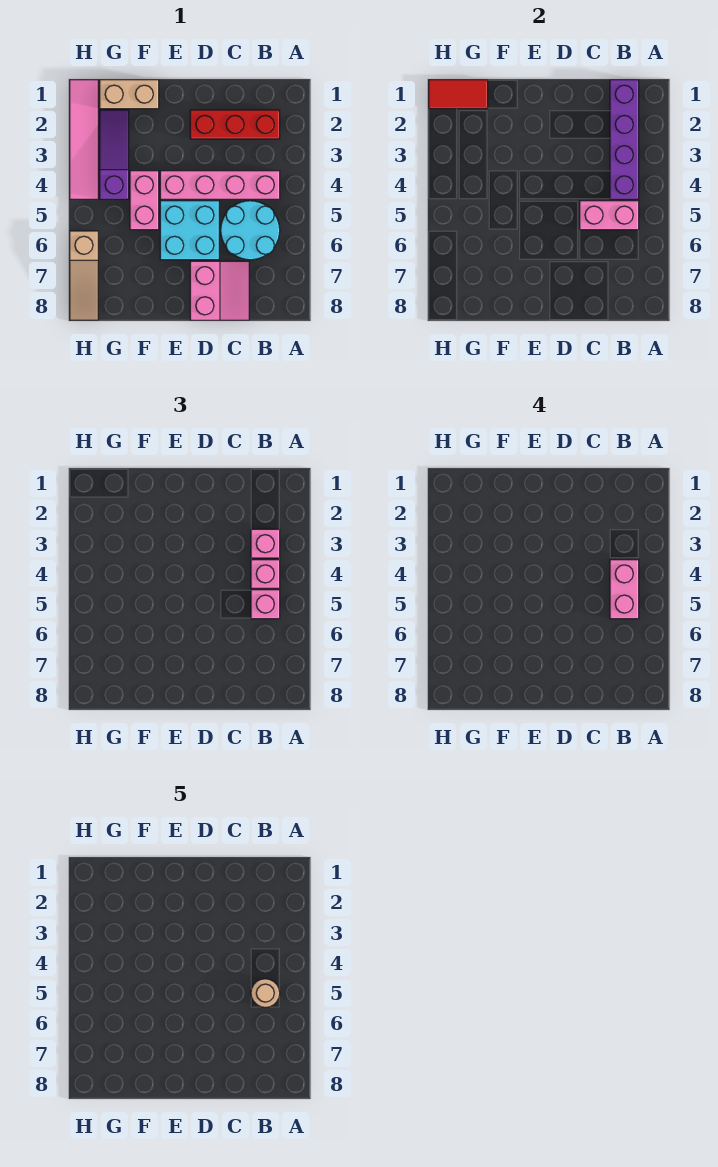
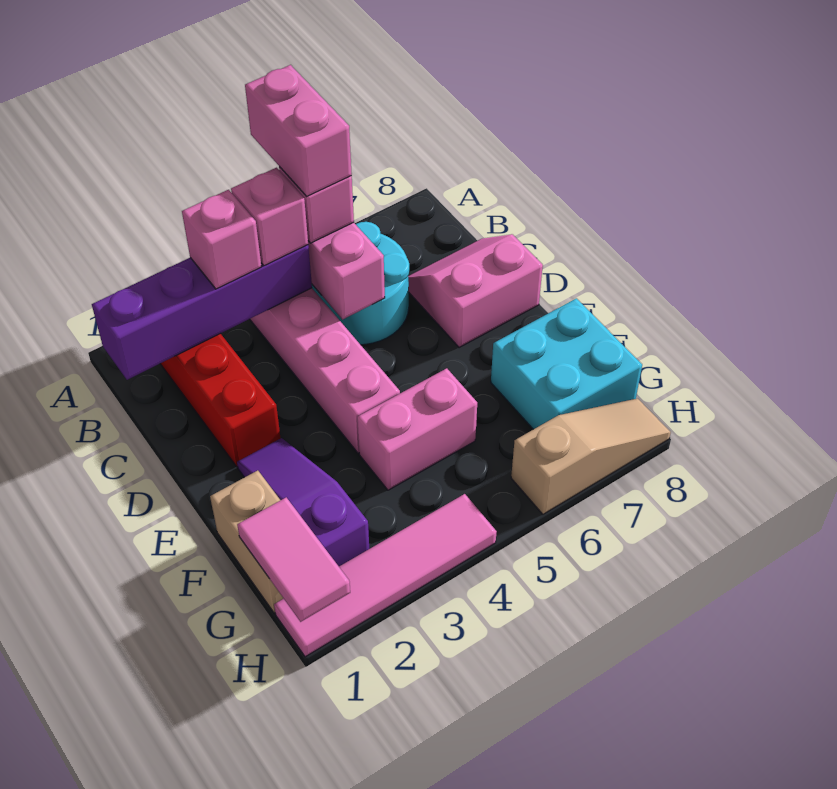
pink 1x2 brick [610,560,639,619] -> pink 1x2 brick turned to [245,65,352,197]
tan 1x1 round brick [251,979,280,1007] -> none
cyan 2x2 brick [160,201,219,260] -> cyan 2x2 brick moved to [491,298,642,429]
red 1x2 tile [429,80,488,109] -> pink 1x2 tile [237,497,350,622]
purple 1x3 slope [100,110,129,199] -> purple 1x3 slope turned to [237,438,369,566]

